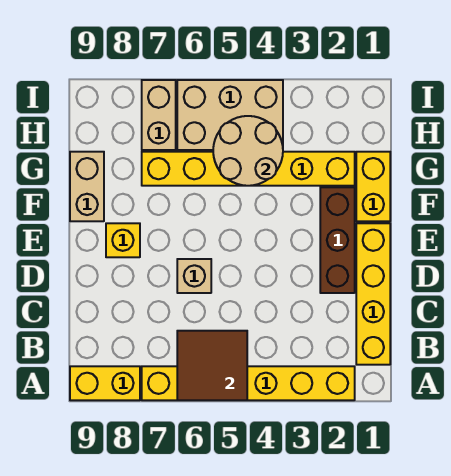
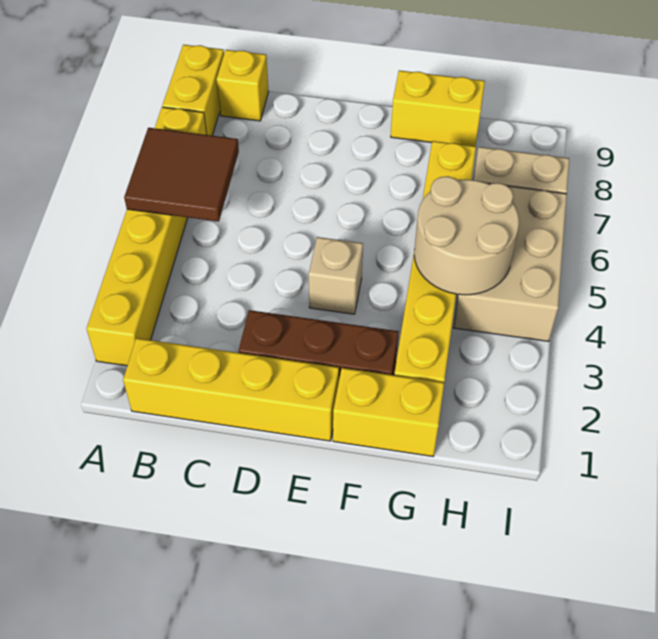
tan 1x1 brick [177,259,211,293] -> tan 1x1 brick moved to [309,237,363,314]
yellow 1x1 brick [106,223,140,257] -> yellow 1x1 brick moved to [217,50,269,121]
tan 1x2 brick [70,152,104,221] -> yellow 1x2 brick [391,71,485,146]

